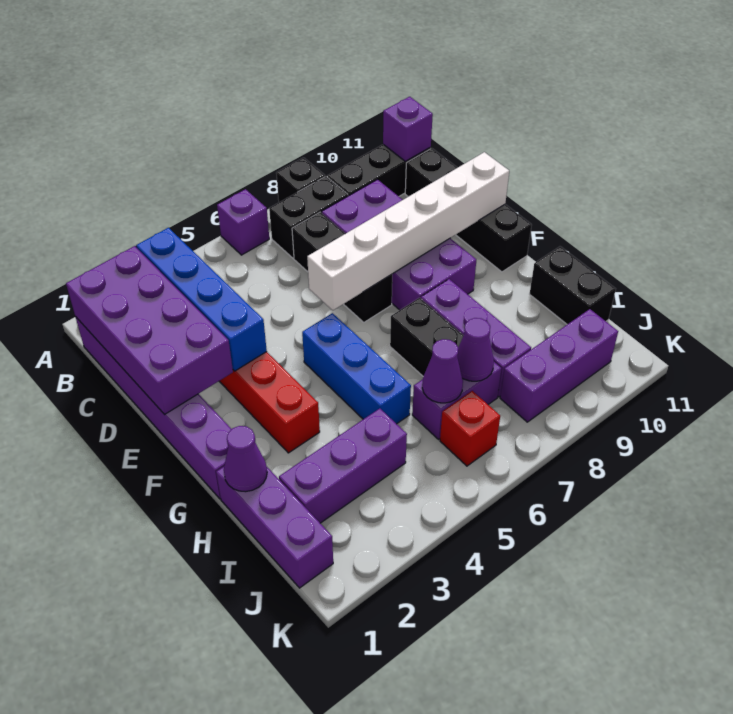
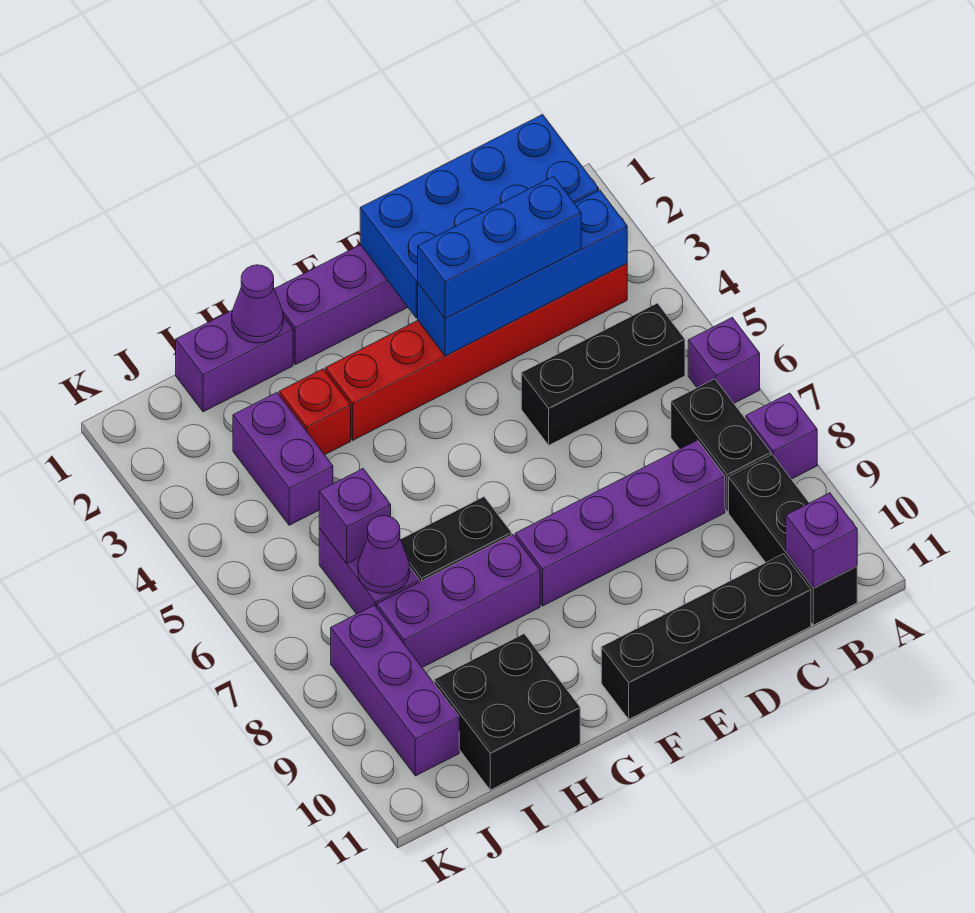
black 1x1 brick [276,158,325,202] -> purple 1x1 brick [746,393,817,479]
purple 2x4 brick [66,246,233,414] -> blue 2x4 brick [360,115,599,318]
black 1x3 brick [292,212,392,322] -> black 1x3 brick moved to [521,303,685,445]
purple 2x4 brick [322,180,476,310] -> purple 1x4 brick [515,440,725,606]
white 1x6 brick [307,152,509,310] -> none
blue 1x3 brick [302,313,411,424] -> blue 1x3 brick moved to [418,176,581,319]
purple 1x3 brick [216,467,333,588] -> purple 1x2 brick [176,310,293,412]
black 1x2 brick [530,246,616,324] -> black 2x2 brick [434,634,580,790]
purple 1x3 brick [279,408,407,523] -> purple 1x2 brick [233,393,333,525]
purple 1x1 cone [422,339,463,403] -> purple 1x1 brick [319,469,391,563]
red 1x1 brick [440,391,500,466] -> red 1x1 brick moved to [279,369,351,455]

